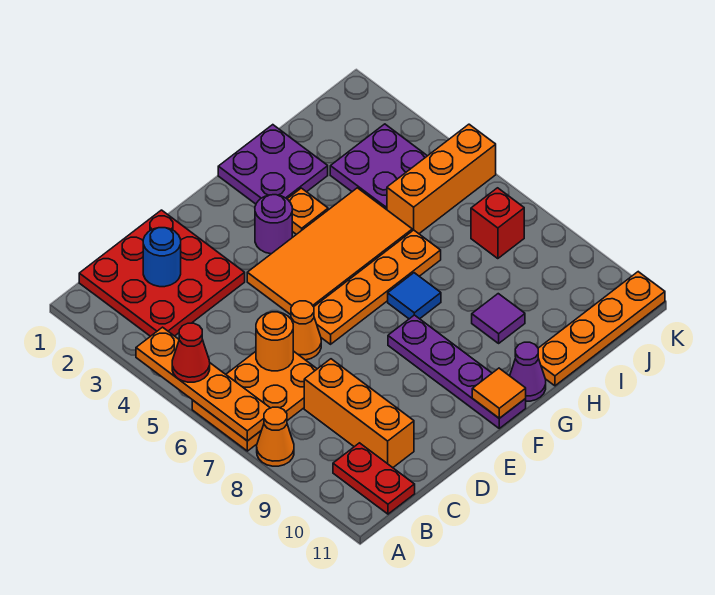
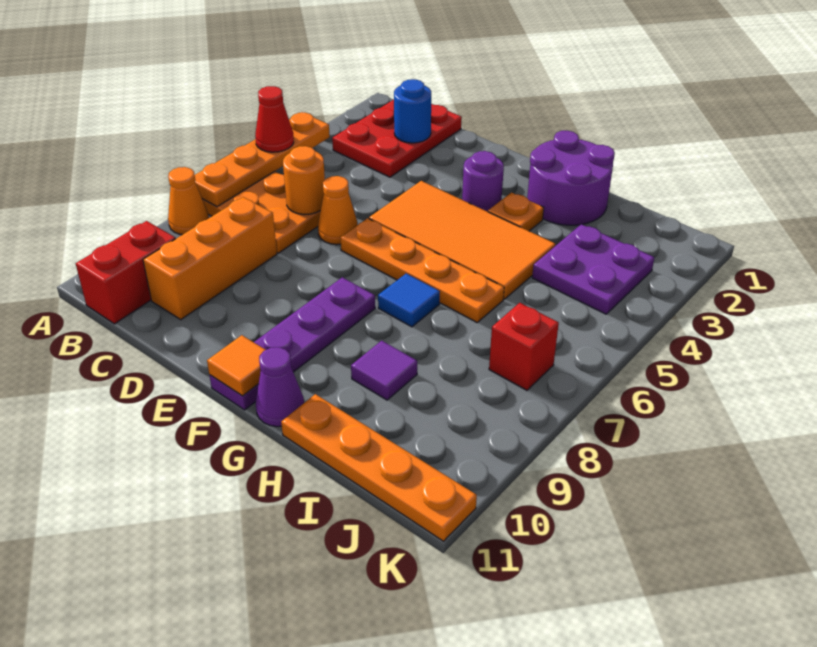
red 3x3 plate [79,210,245,336] -> red 2x3 plate [332,100,462,177]
red 1x2 plate [333,443,415,514] -> red 1x2 brick [76,221,176,324]
purple 2x2 plate [218,125,328,204] -> purple 2x2 round brick [527,131,615,225]
orange 1x3 brick [387,124,496,234] -> none

